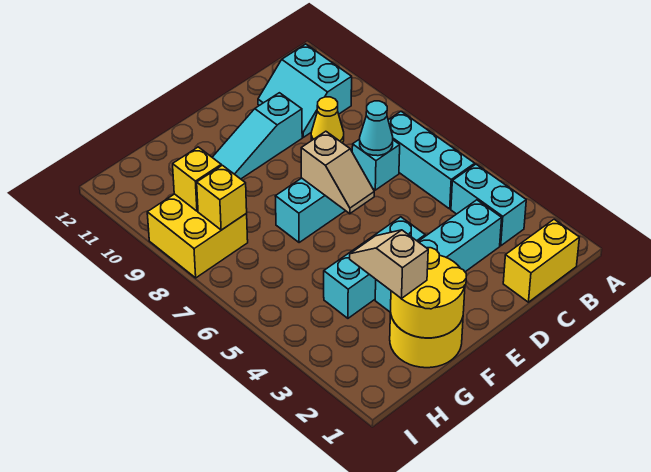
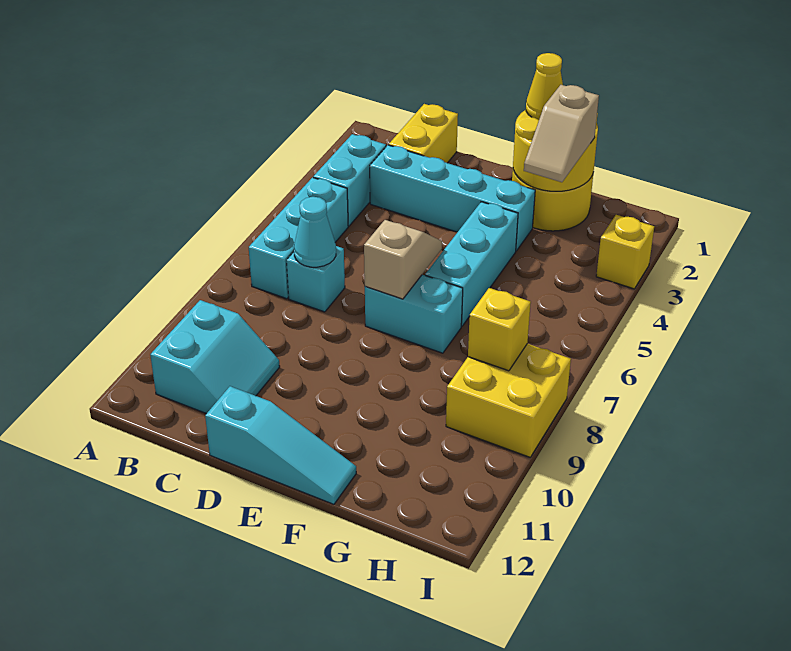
yellow 1x2 brick [503,219,579,302] -> yellow 1x2 brick turned to [389,104,458,163]
yellow 1x1 cone [311,97,344,143] -> yellow 1x1 cone moved to [526,53,563,120]
cyan 1x3 slope [212,93,302,179] -> cyan 1x3 slope moved to [205,386,356,504]
cyan 1x3 brick [324,217,425,318] -> cyan 1x3 brick turned to [425,202,518,326]
yellow 1x1 brick [173,147,221,211] -> yellow 1x1 brick moved to [596,215,654,289]

